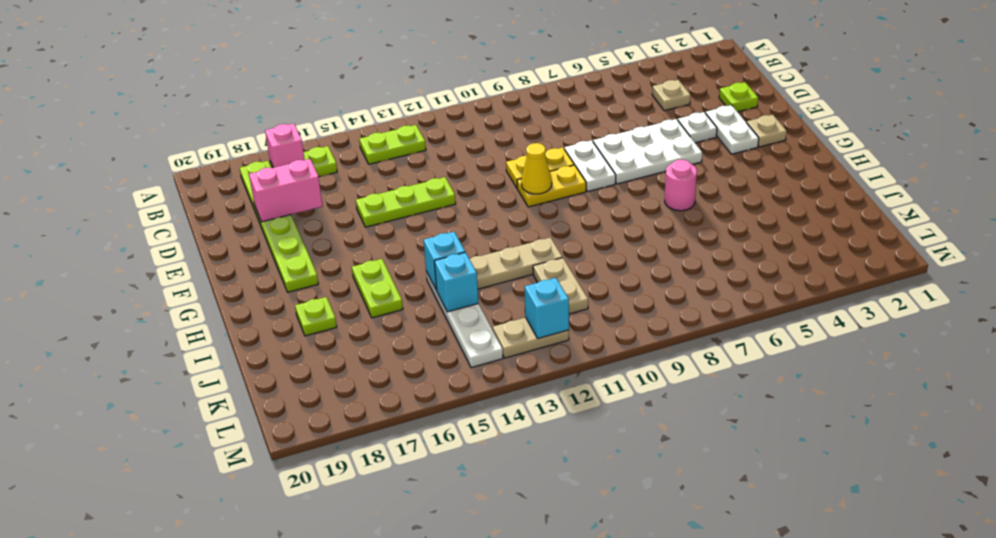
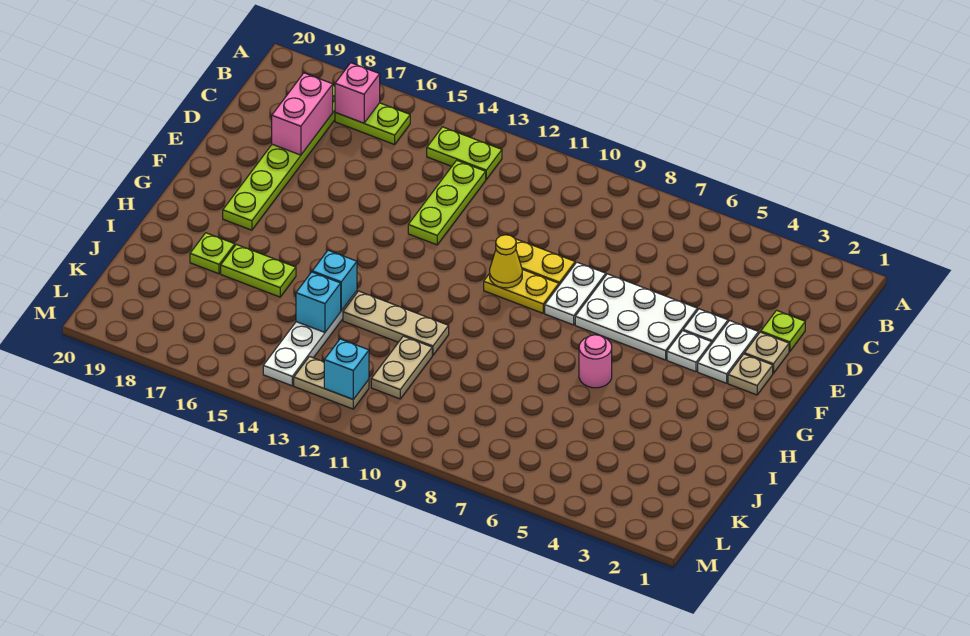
tan 1x1 plate [652,80,691,111] -> tan 1x1 plate moved to [744,332,789,373]
pink 1x2 brick [249,159,323,222] -> pink 1x2 brick turned to [272,73,333,155]
lime 1x3 plate [356,177,456,227] -> lime 1x3 plate turned to [408,160,486,245]
none -> white 1x1 plate [667,331,712,372]
lime 1x2 plate [352,259,403,318] -> lime 1x2 plate turned to [221,244,296,297]

